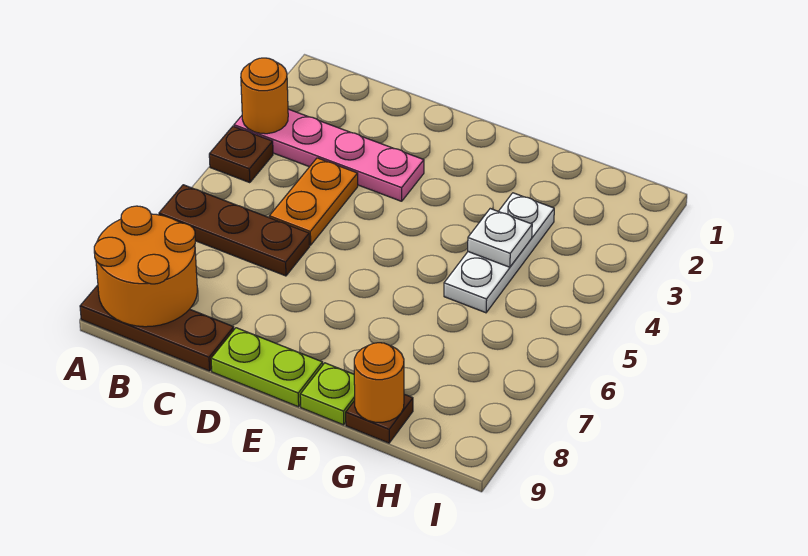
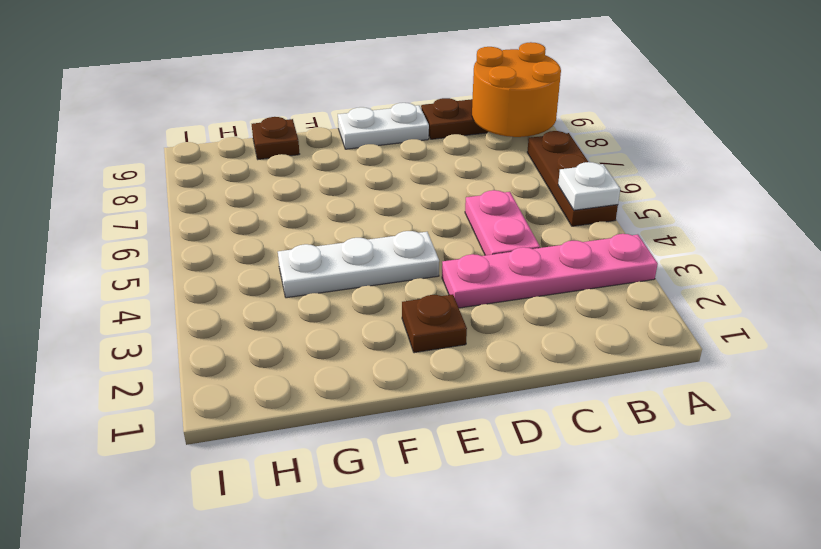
orange 1x1 round brick [241,58,288,134] -> none
brown 1x1 plate [209,126,273,183] -> brown 1x1 plate moved to [402,294,467,353]
brown 1x3 plate [159,185,310,276] -> brown 1x3 plate turned to [527,131,618,226]
orange 1x2 plate [269,158,358,245] -> pink 1x2 plate [465,190,540,255]
lime 1x2 plate [211,328,323,407] -> white 1x2 plate [338,103,429,149]
lime 1x1 plate [300,363,355,425] -> none
white 1x3 plate [444,193,554,313] -> white 1x3 plate turned to [278,231,439,298]
white 1x1 plate [468,209,532,267] -> white 1x1 plate moved to [558,162,620,210]
orange 1x1 round brick [354,343,404,422] -> none

